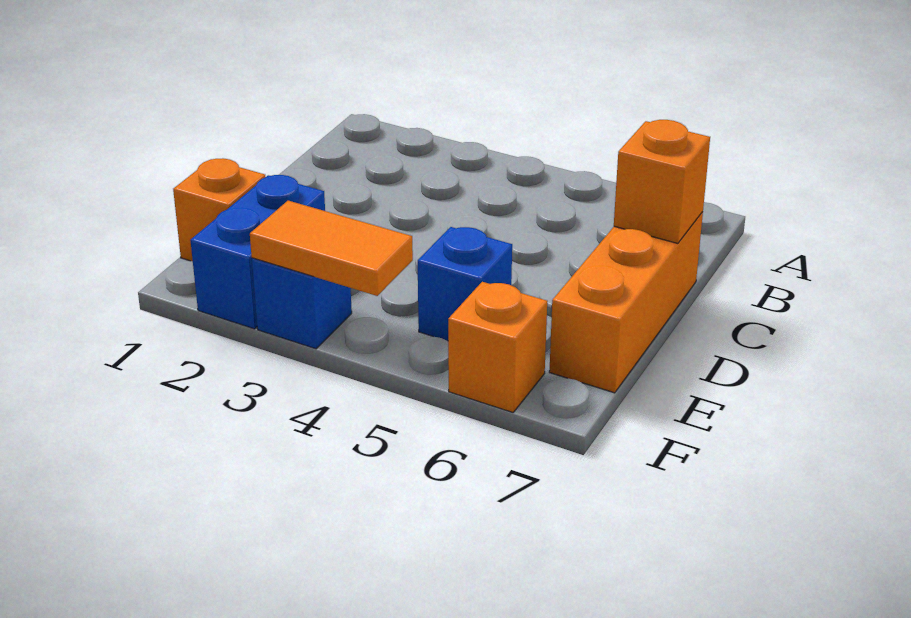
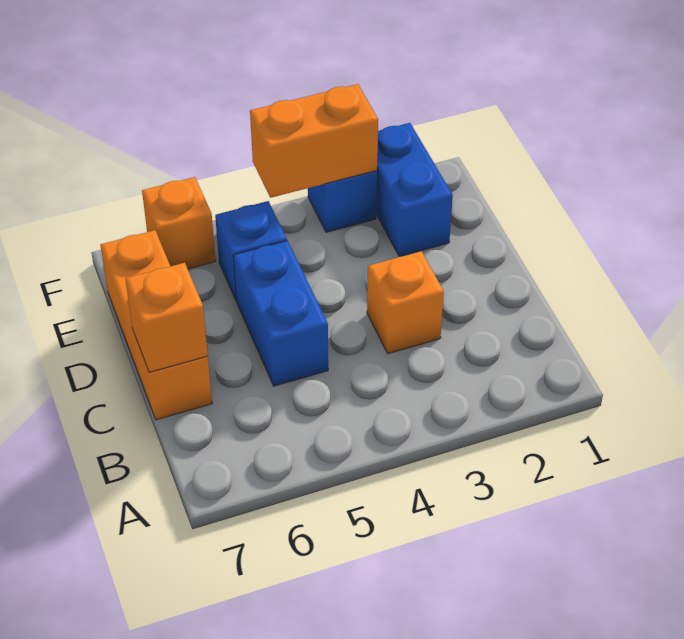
none -> blue 1x2 brick [233,241,328,386]
orange 1x1 brick [173,158,265,261] -> orange 1x1 brick moved to [367,251,444,354]
orange 1x2 tile [250,201,413,296] -> orange 1x2 brick [250,84,378,198]

